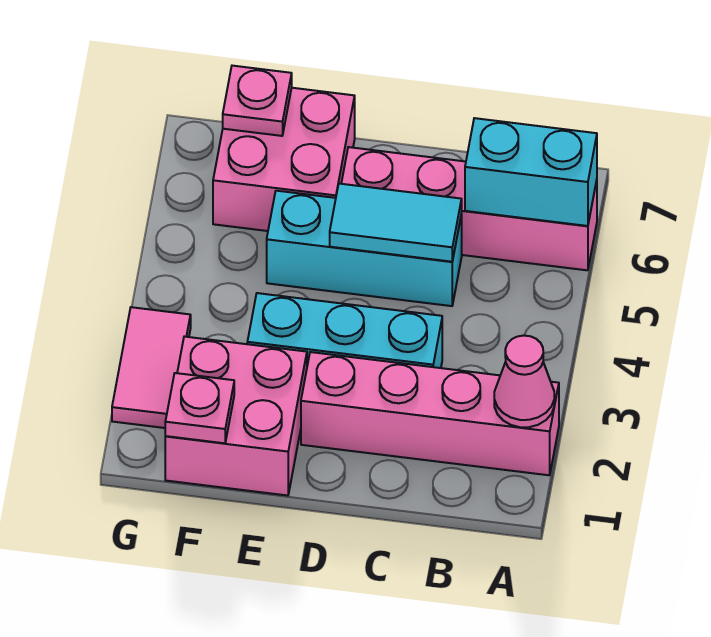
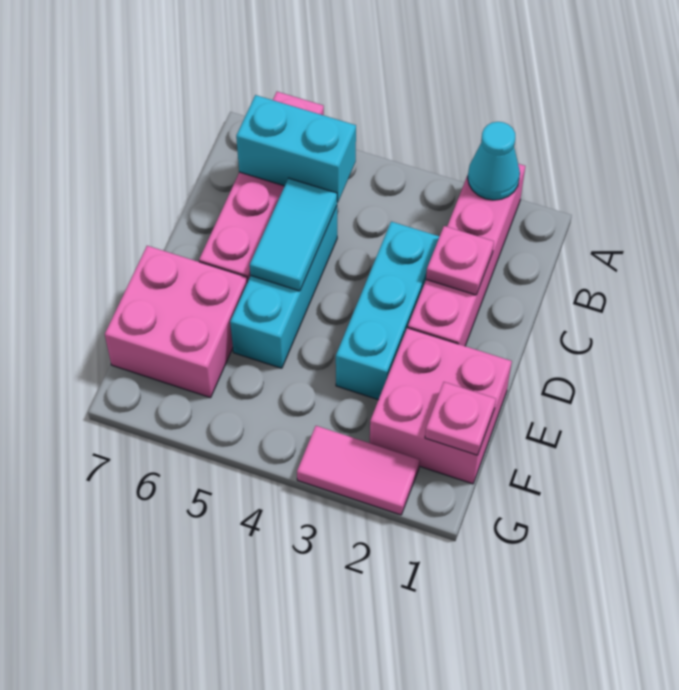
pink 1x1 cone [494,336,554,427] -> cyan 1x1 cone [468,122,520,200]
cyan 1x2 brick [465,118,597,226] -> cyan 1x2 brick turned to [236,95,356,202]
pink 1x1 plate [223,66,292,136] -> pink 1x1 plate moved to [426,226,494,295]

